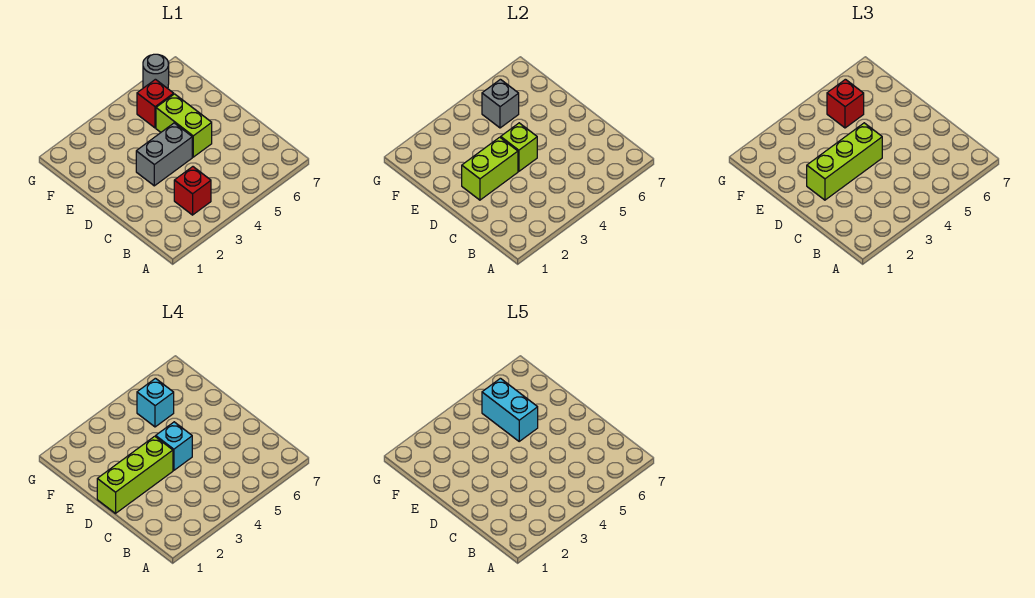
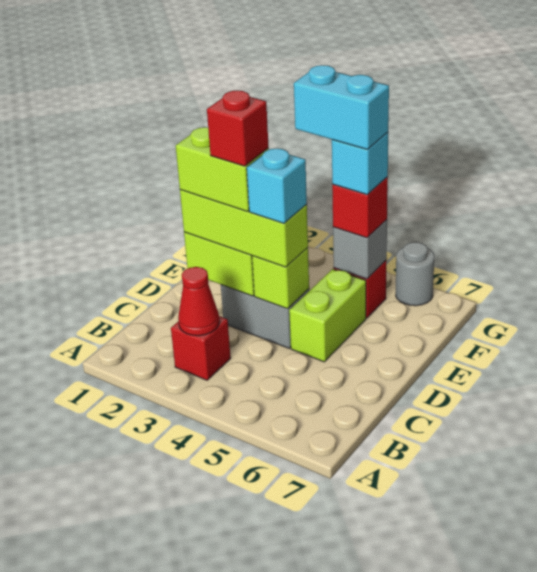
none -> red 1x1 cone [178,267,220,336]
lime 1x3 brick [97,436,173,513] -> lime 1x2 brick [176,127,269,211]
none -> red 1x1 brick [207,90,269,166]
cyan 1x2 brick [482,378,538,441] -> cyan 1x2 brick turned to [294,65,389,150]

